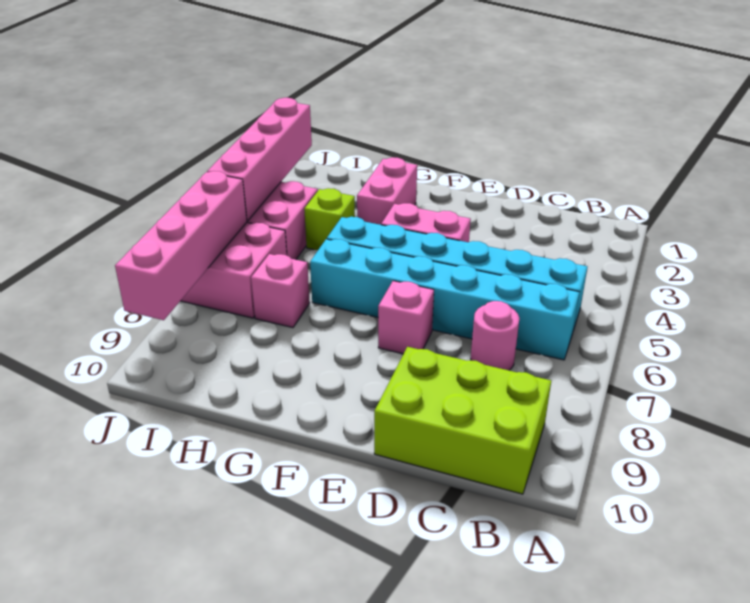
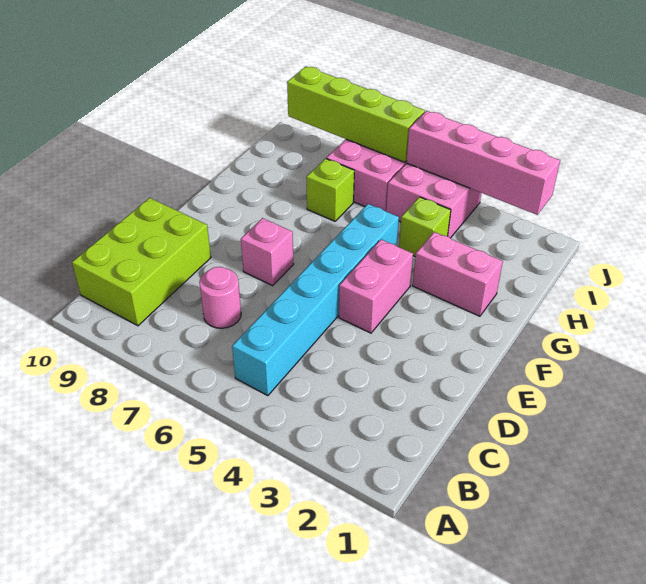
cyan 1x6 brick [310,239,579,360] -> none
pink 1x1 brick [251,254,310,328] -> lime 1x1 brick [306,158,354,221]
pink 1x4 brick [115,171,247,320] -> lime 1x4 brick [287,66,425,162]

